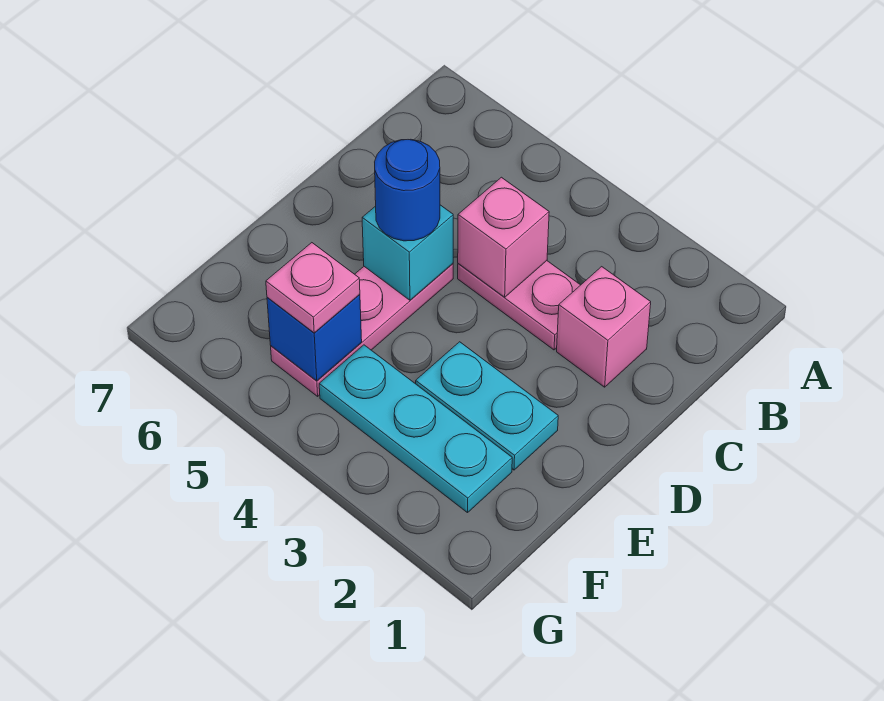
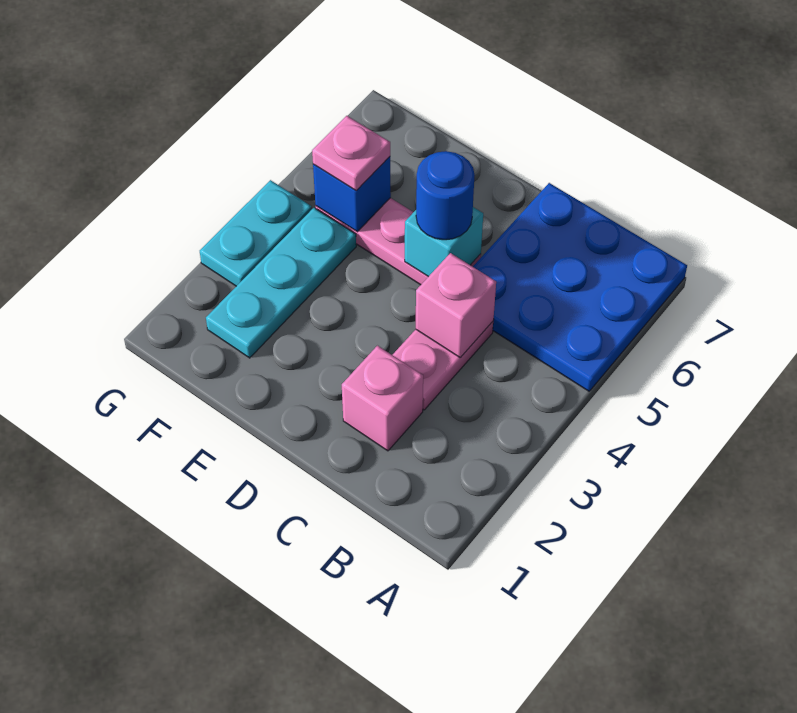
none -> blue 3x3 plate [473,183,687,391]
cyan 1x2 plate [416,342,558,470] -> cyan 1x2 plate moved to [200,180,312,286]

